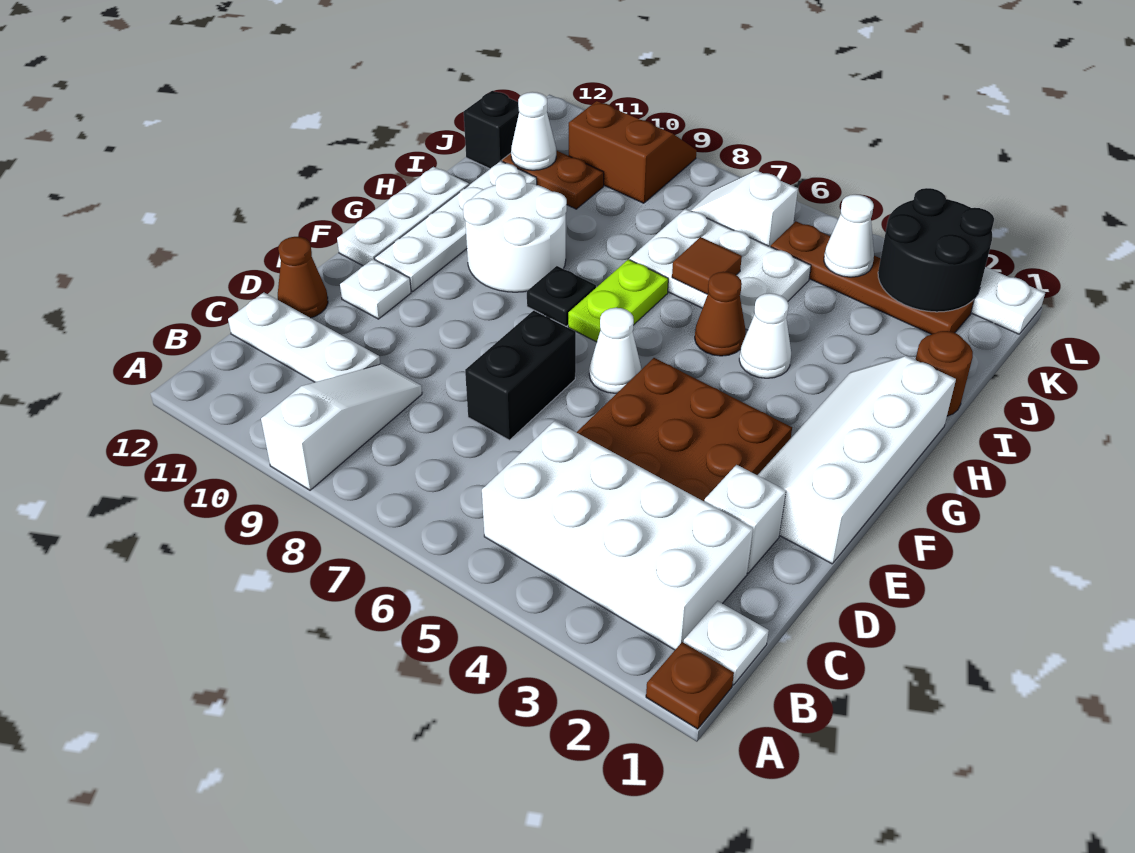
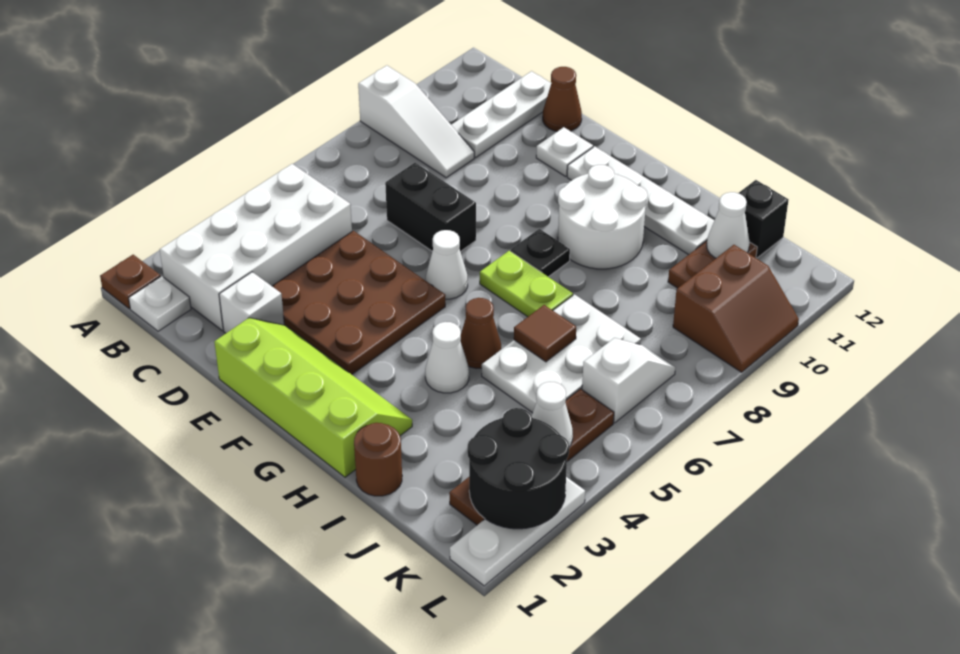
white 2x4 slope [757,356,956,564] -> lime 2x4 slope [214,318,412,477]
white 1x3 plate [337,167,469,266] -> none

